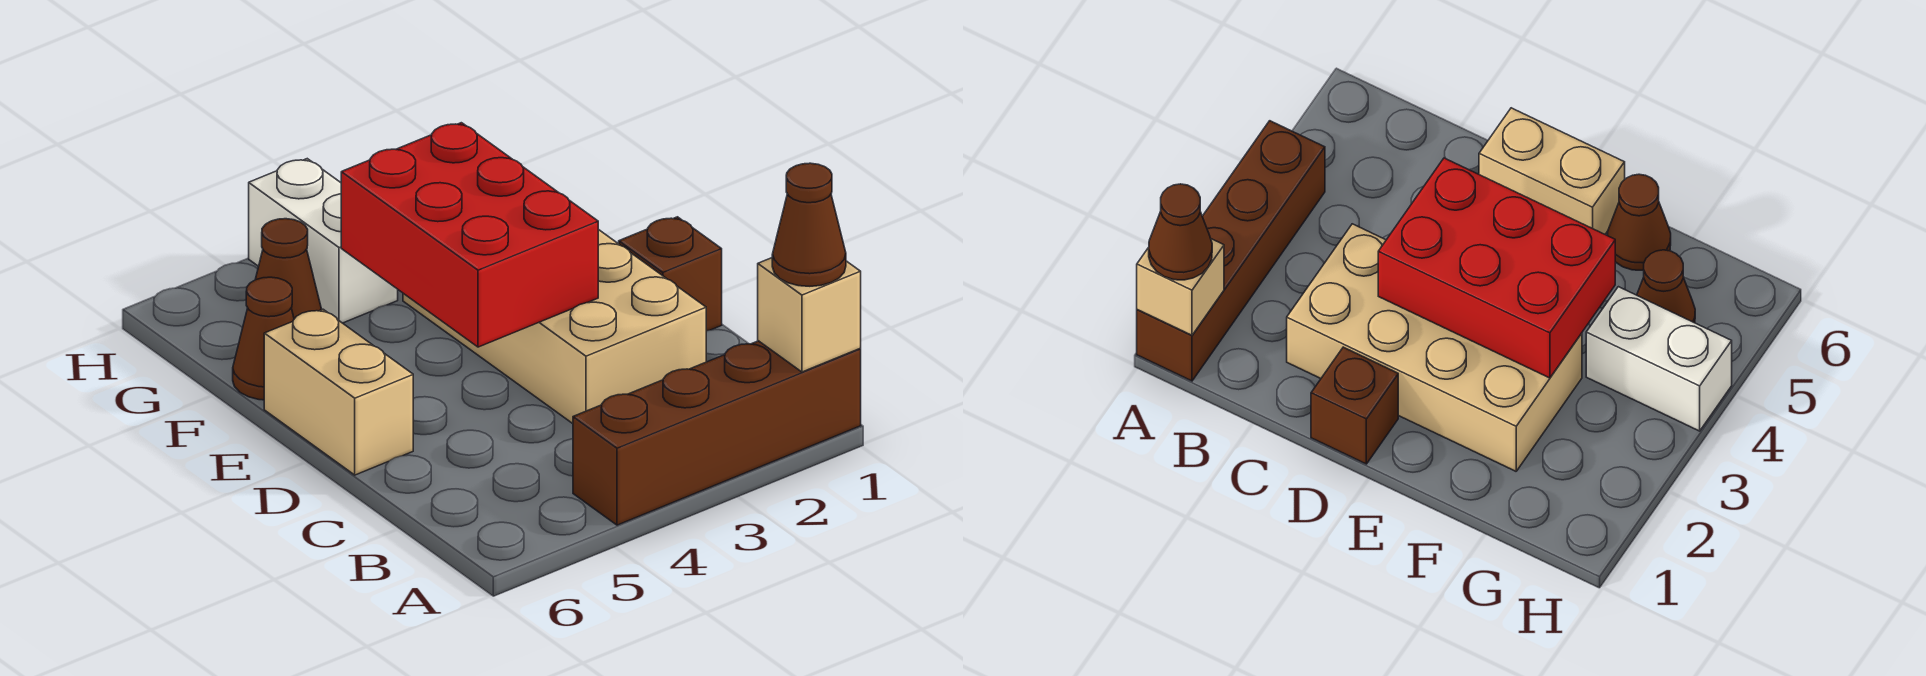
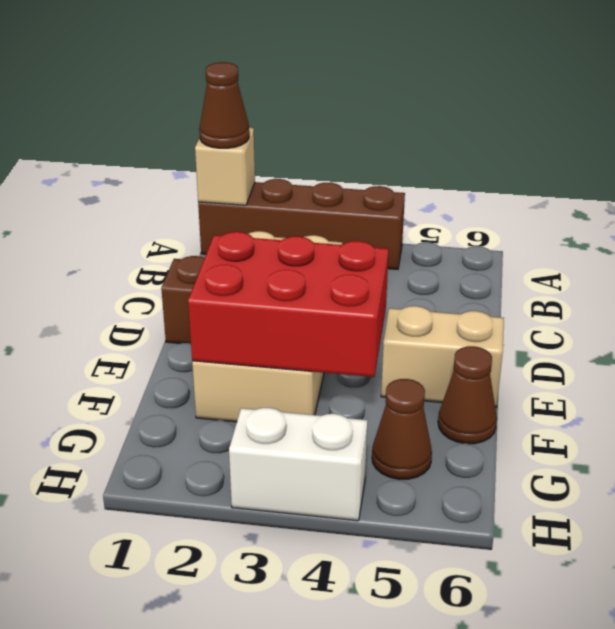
red 2x3 brick [341,123,598,347] -> red 2x3 brick turned to [188,232,389,377]
tan 1x2 brick [264,309,413,475] -> tan 1x2 brick turned to [381,306,504,407]
white 1x2 brick [249,159,398,323] -> white 1x2 brick turned to [229,408,368,521]

